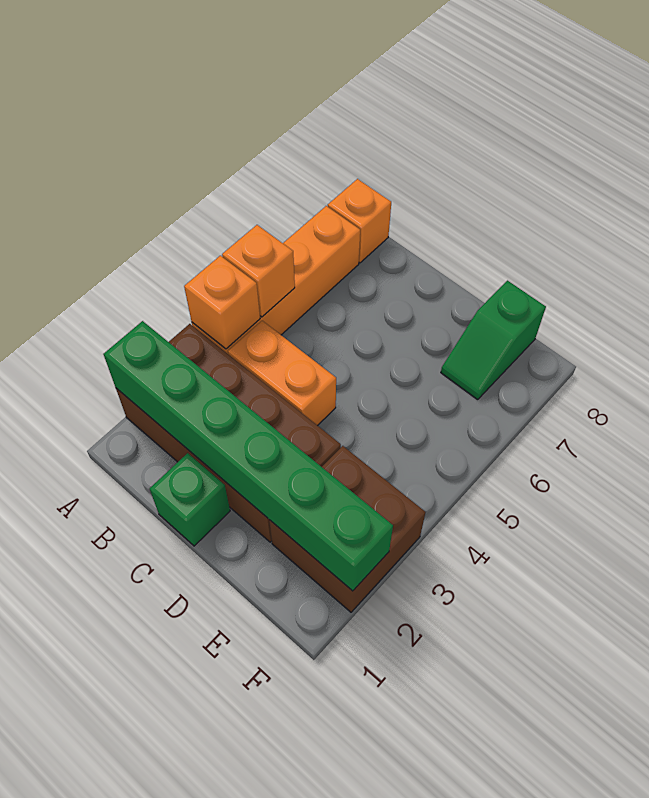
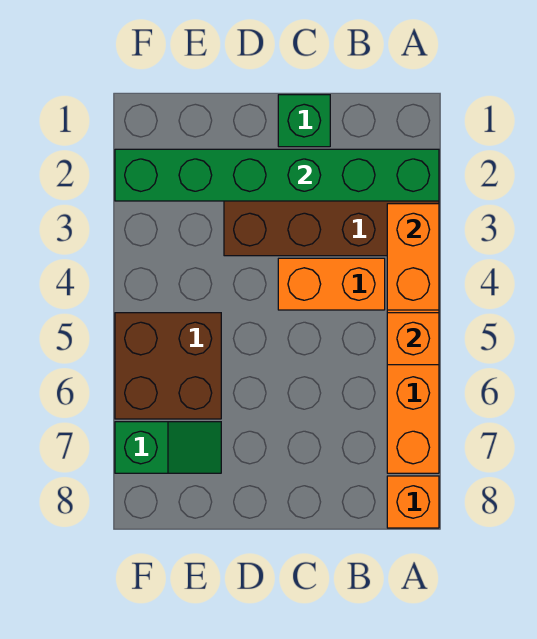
orange 1x1 brick [184,256,260,349] -> orange 1x2 brick [387,204,439,310]
brown 2x2 brick [269,446,426,612] -> brown 2x2 brick moved to [115,313,221,419]
green 1x2 slope [441,281,546,400] -> green 1x2 slope turned to [115,422,221,473]

